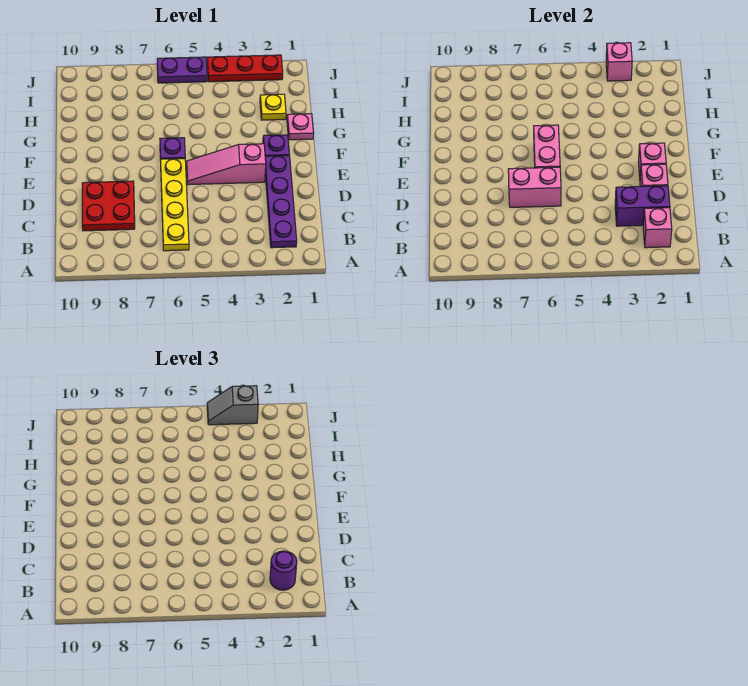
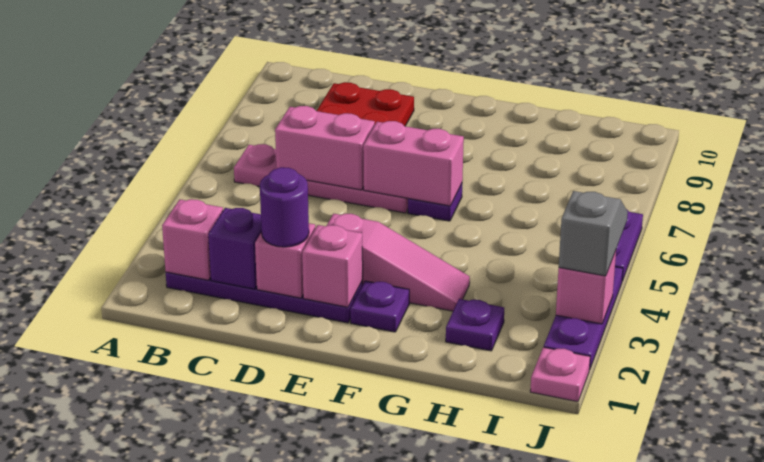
purple 1x1 round brick [270,551,297,590] -> purple 1x1 round brick moved to [260,167,309,247]
yellow 1x4 plate [161,159,189,251] -> pink 1x4 plate [234,144,408,213]
purple 1x2 brick [615,186,670,226] -> purple 1x1 brick [208,208,262,289]
pink 1x2 brick [508,167,561,207] -> pink 1x2 brick turned to [275,106,375,190]
pink 1x3 slope [187,144,266,185] -> pink 1x3 slope turned to [327,214,470,311]
pink 1x1 plate [287,114,314,140] -> pink 1x1 plate moved to [530,347,590,402]
yellow 1x1 plate [260,94,286,120] -> purple 1x1 plate [446,299,504,351]
red 1x3 plate [207,55,283,82] -> purple 1x3 plate [544,267,623,370]

